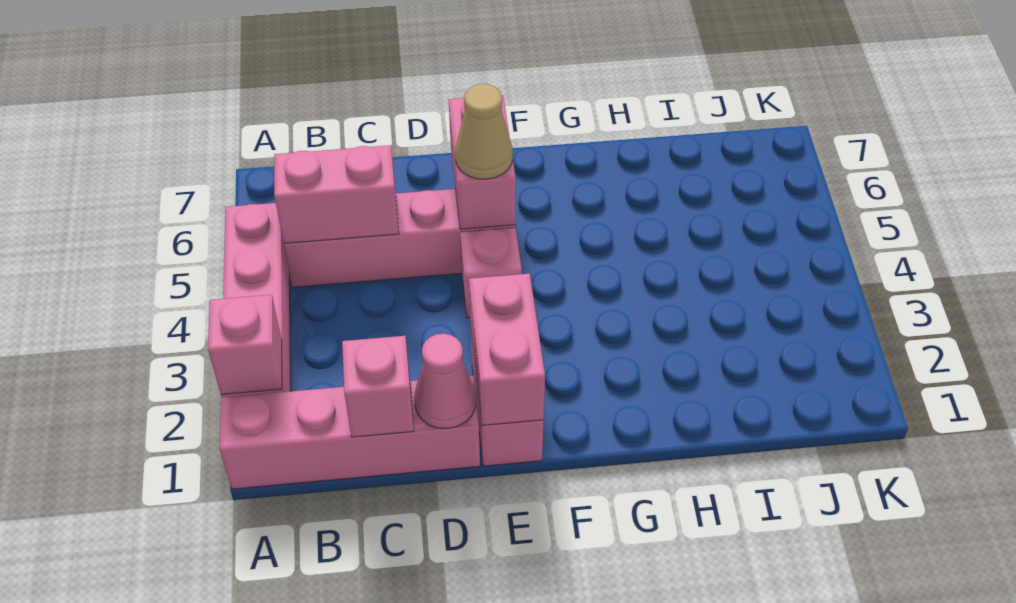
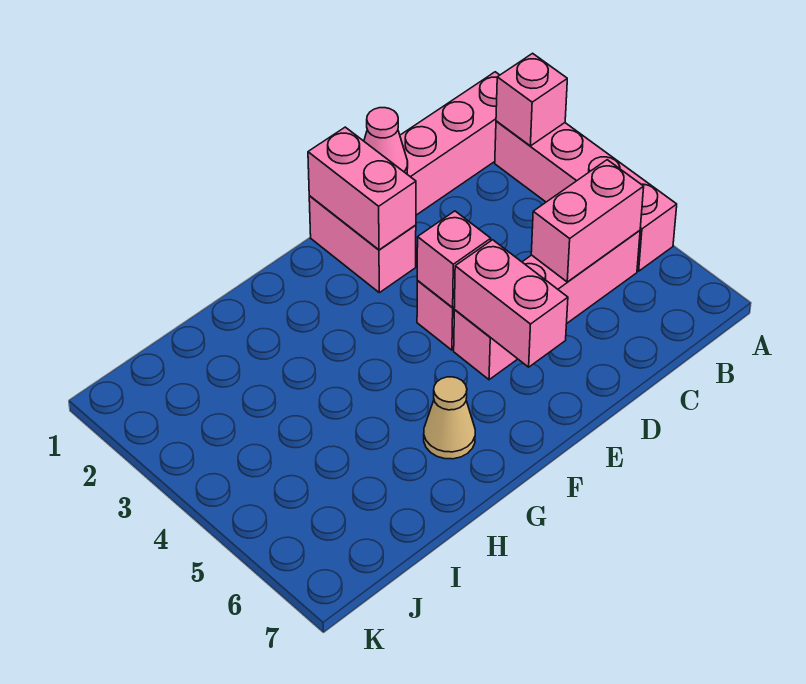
pink 1x1 brick [342,336,414,437] -> pink 1x1 brick moved to [417,211,491,307]
tan 1x1 cone [455,84,513,179] -> tan 1x1 cone moved to [424,377,475,459]

